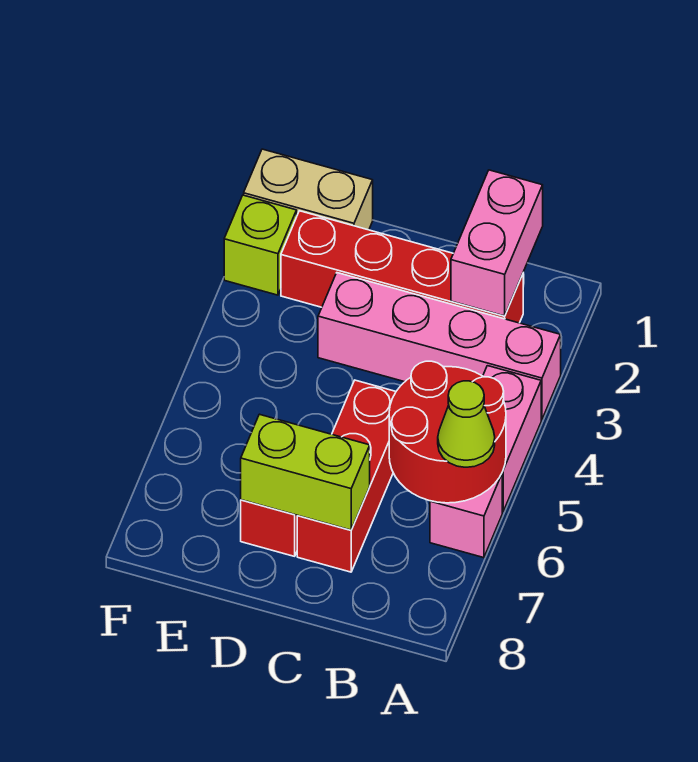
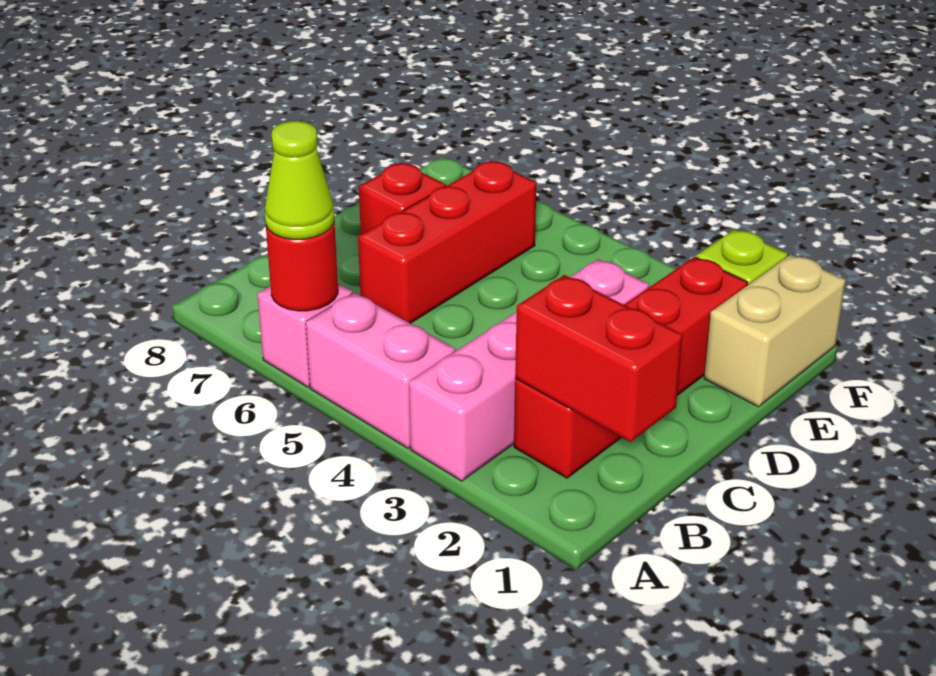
red 2x2 round brick [389,361,506,503] -> red 1x1 round brick [266,221,338,311]
pink 1x2 brick [451,170,543,316] -> red 1x2 brick [515,275,683,442]
red 1x3 brick [297,380,396,572] -> red 1x3 brick turned to [358,161,537,323]
lime 1x2 brick [241,414,370,530] -> none

